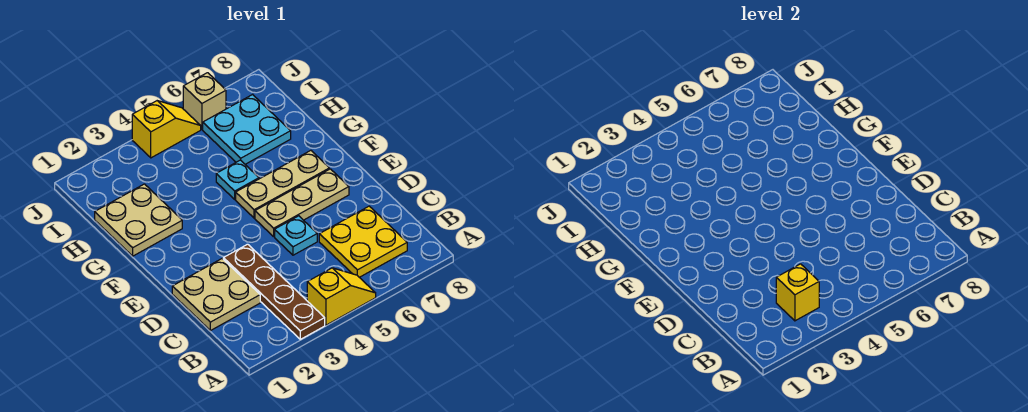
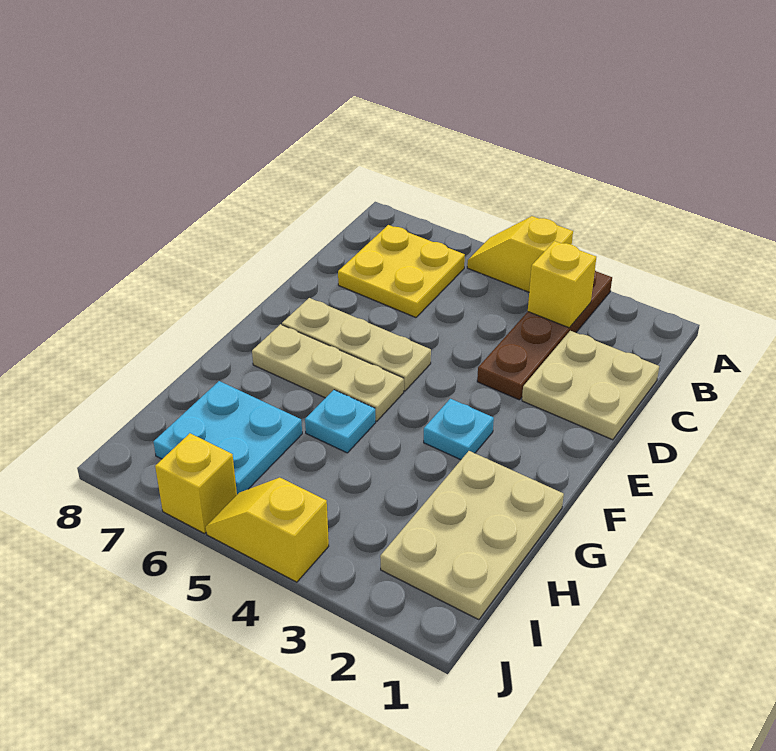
cyan 1x1 plate [275,216,317,255] -> cyan 1x1 plate moved to [424,399,494,460]
tan 2x2 plate [95,184,182,256] -> tan 2x3 plate [380,451,564,620]
tan 1x1 brick [183,73,226,129] -> yellow 1x1 brick [155,433,237,534]

